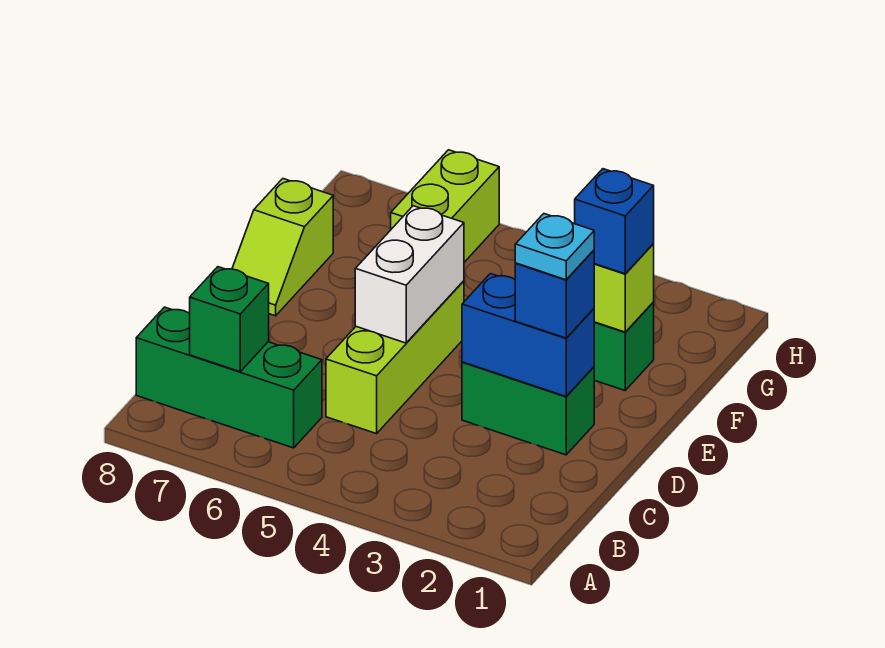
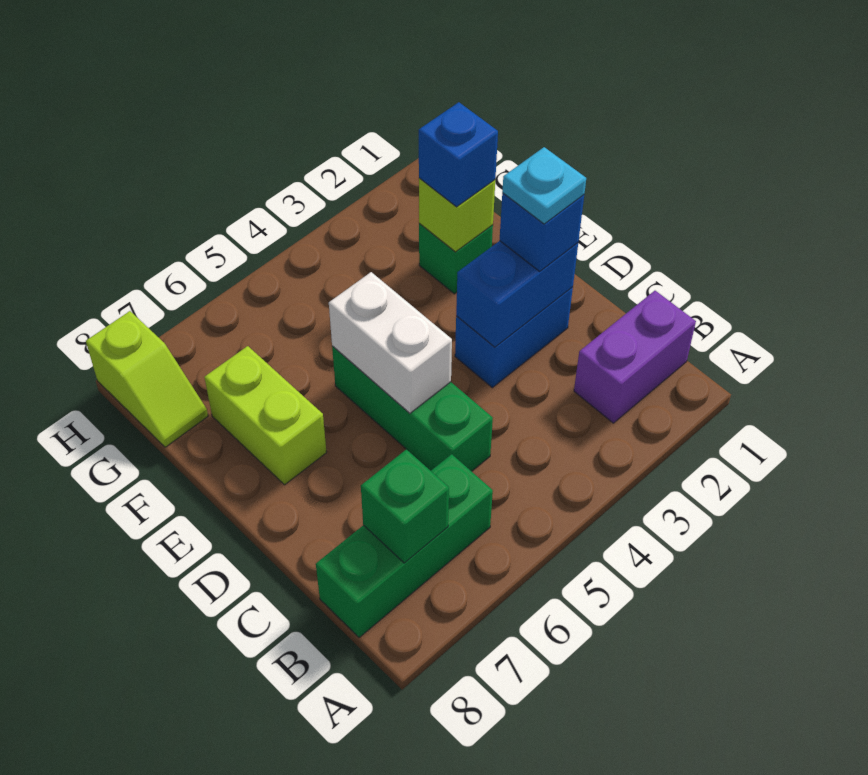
none -> purple 1x2 brick [574,291,696,423]
lime 1x3 brick [326,281,464,434] -> green 1x3 brick [332,346,493,471]
green 1x2 brick [462,362,594,455] -> blue 1x2 brick [455,287,573,388]
lime 1x2 slope [232,179,333,316] -> lime 1x2 slope moved to [86,311,208,447]
lime 1x2 brick [391,150,499,262] -> lime 1x2 brick moved to [204,346,327,485]

